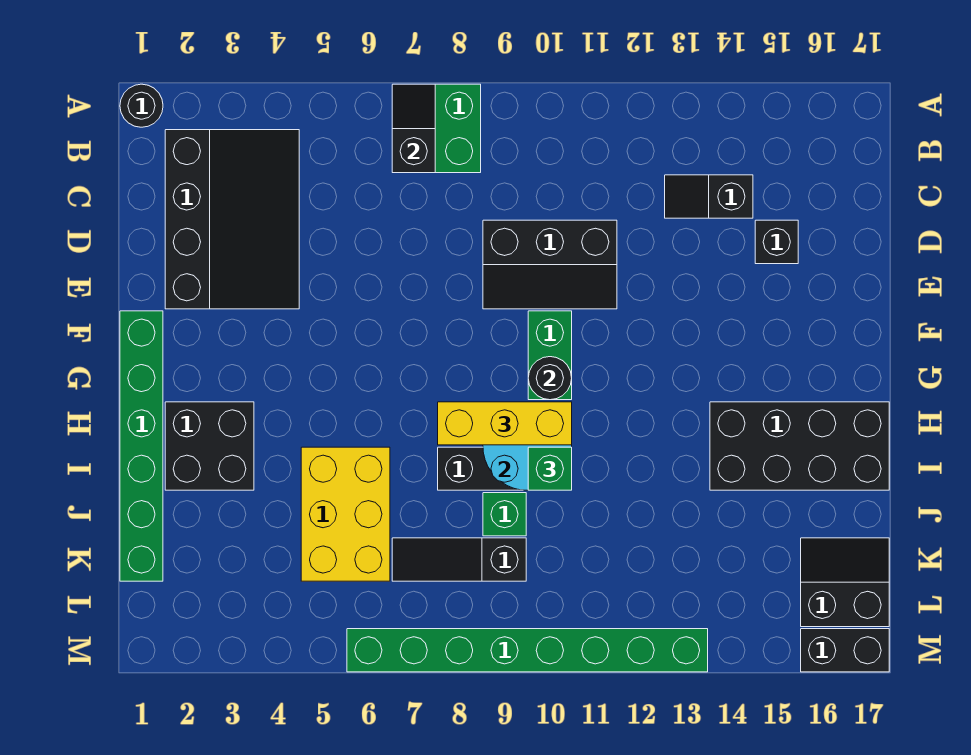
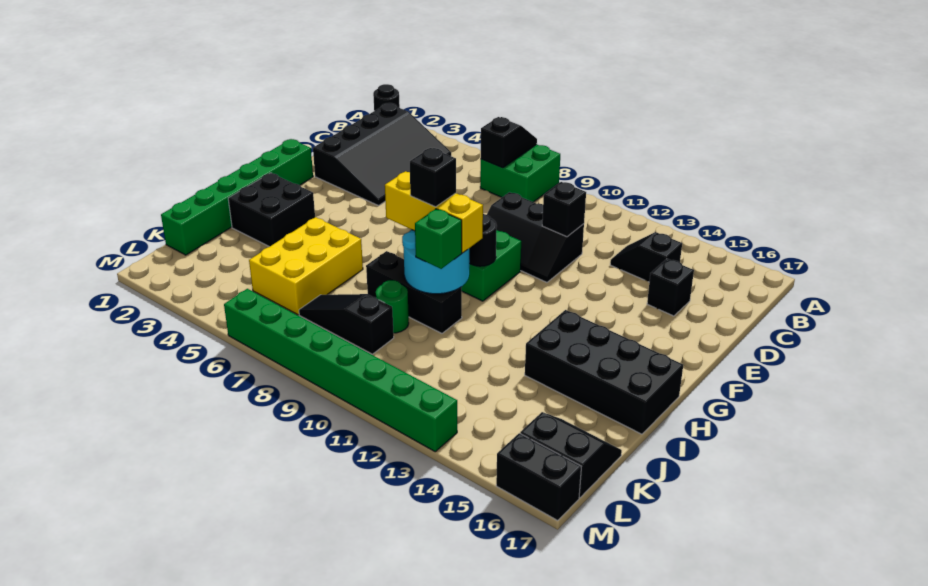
none -> black 1x1 brick [542,182,586,237]
none -> black 1x1 brick [410,148,456,207]
green 1x1 brick [483,493,526,536] -> green 1x1 round brick [376,280,409,333]

